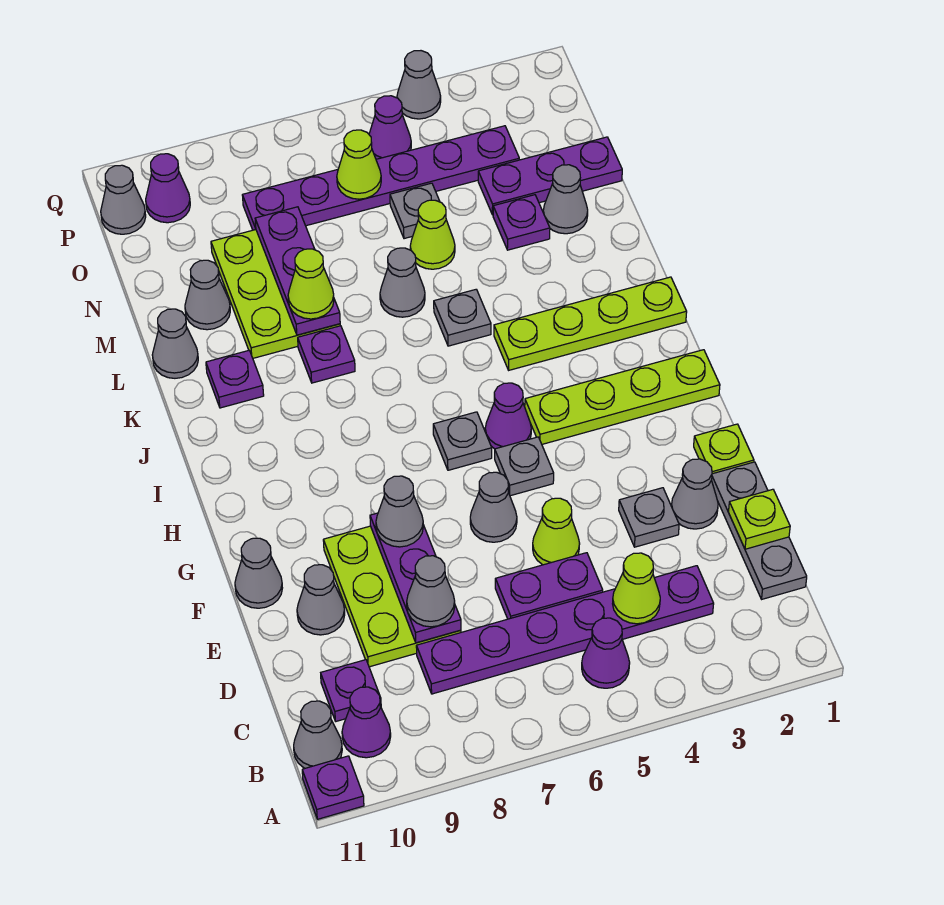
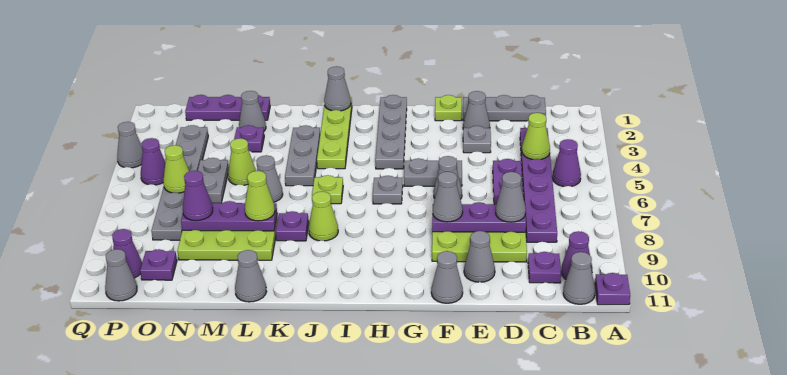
lime 1x1 plate [728,489,790,549] -> lime 1x1 plate moved to [312,175,343,204]
lime 1x1 cone [533,498,580,565] -> lime 1x1 cone moved to [309,192,338,241]
grey 1x1 plate [495,437,554,496] -> grey 1x2 plate [404,158,462,186]
lime 1x4 plate [525,350,720,444] -> grey 1x4 plate [375,95,407,169]
purple 1x1 cone [485,383,531,449] -> purple 1x1 cone moved to [183,171,213,221]
grey 1x1 plate [434,289,491,346] -> grey 1x3 plate [285,125,320,186]
purple 1x1 plate [206,351,264,408] -> purple 1x1 plate moved to [140,249,177,280]
grey 1x1 cone [185,260,230,330] -> grey 1x1 cone moved to [324,66,351,111]
purple 1x3 plate [478,137,622,215] -> purple 1x3 plate turned to [185,95,270,120]
grey 1x1 plate [390,183,440,239] -> grey 1x2 plate [198,158,229,203]
purple 1x6 plate [242,126,519,230] -> grey 1x6 plate [151,125,208,240]

